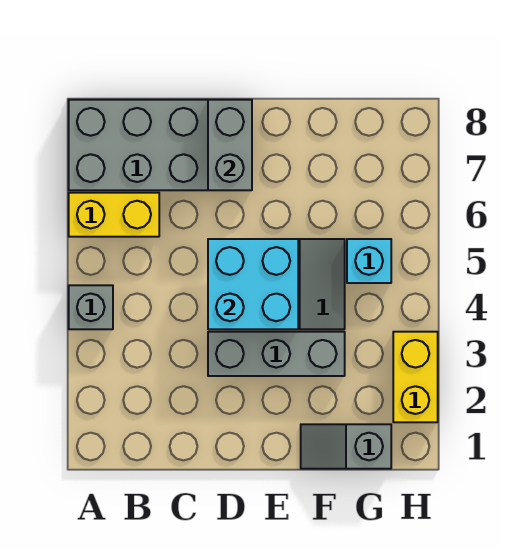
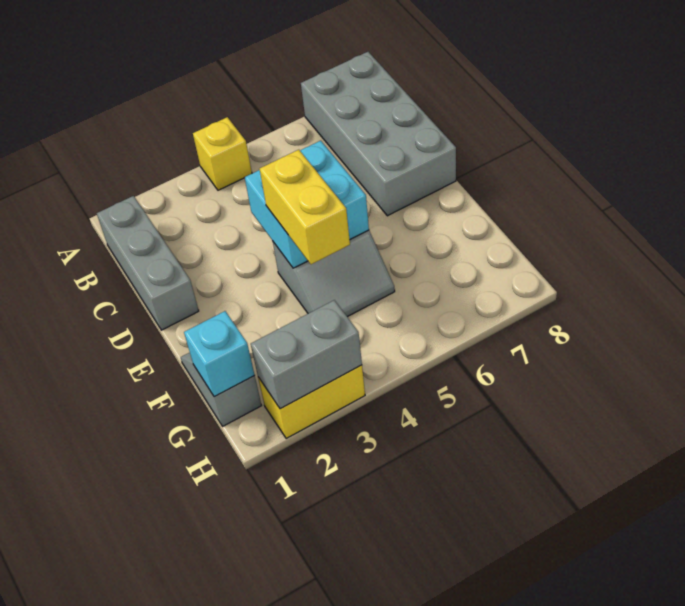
grey 1x1 brick [69,285,113,329] -> yellow 1x1 brick [193,117,252,190]
yellow 1x2 brick [69,193,159,237] -> yellow 1x2 brick moved to [260,150,350,264]
grey 1x3 brick [208,332,345,376] -> grey 1x3 brick moved to [97,196,199,330]
grey 1x2 brick [208,100,252,190] -> grey 1x2 brick moved to [251,300,362,409]
cyan 1x1 brick [347,239,391,283] -> cyan 1x1 brick moved to [184,311,254,397]

